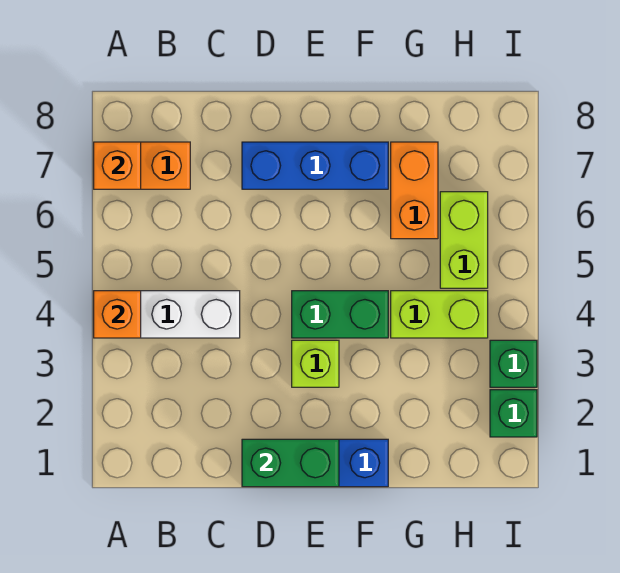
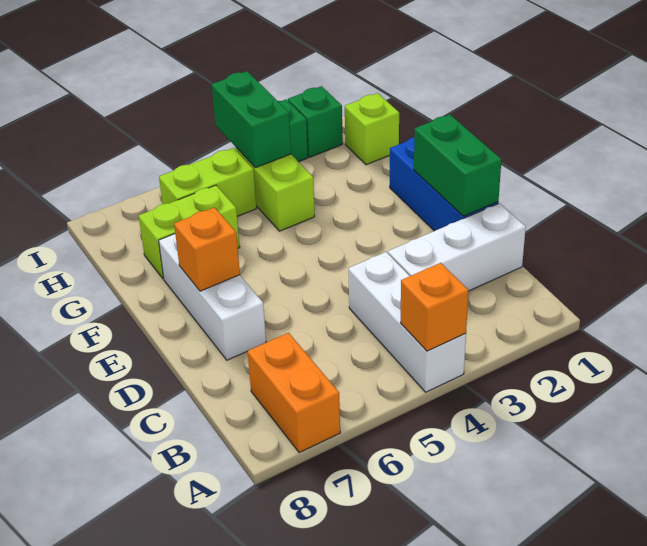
orange 1x1 brick [94,142,141,189] -> orange 1x1 brick moved to [174,207,240,291]
none -> white 1x3 brick [388,203,526,291]
blue 1x3 brick [242,142,388,189] -> white 1x3 brick [159,234,266,360]
lime 1x1 brick [292,340,339,387] -> lime 1x1 brick moved to [345,93,399,165]
green 1x2 brick [292,291,388,338] -> green 1x2 brick moved to [212,71,291,168]
orange 1x2 brick [391,142,438,239] -> lime 1x2 brick [139,185,240,279]

